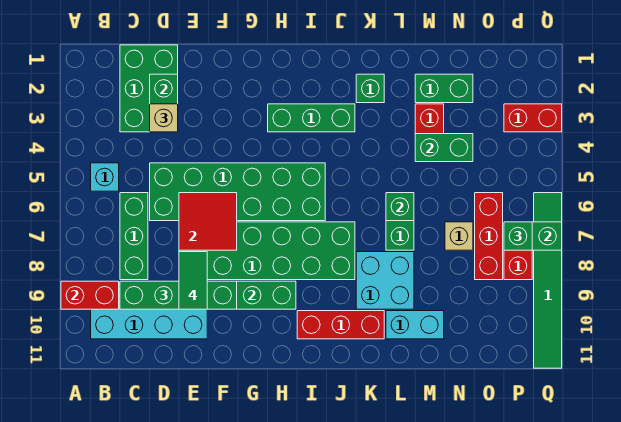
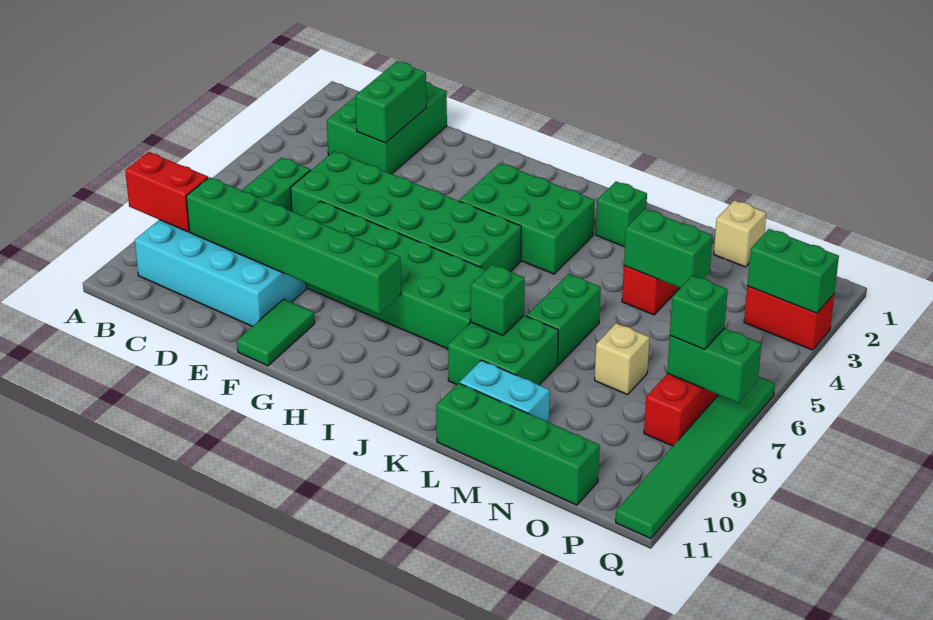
cyan 1x1 brick [91,163,119,191] -> none
green 1x4 brick [120,281,237,309] -> green 1x4 brick moved to [436,383,600,505]
tan 1x1 brick [150,104,178,132] -> tan 1x1 brick moved to [714,200,766,267]
red 2x2 tile [179,193,237,250] -> none
green 1x2 tile [179,252,207,309] -> green 1x2 tile moved to [237,299,315,366]
green 1x3 brick [268,104,355,132] -> green 2x3 brick [459,163,595,274]
red 1x3 brick [297,311,384,339] -> none
cyan 2x2 brick [356,252,414,309] -> green 2x2 brick [448,316,558,385]
green 1x1 brick [386,193,414,221] -> green 1x1 brick moved to [471,264,525,335]
green 1x2 brick [415,74,473,103] -> green 1x2 brick moved to [747,229,839,313]
red 1x3 brick [475,193,503,280] -> none

